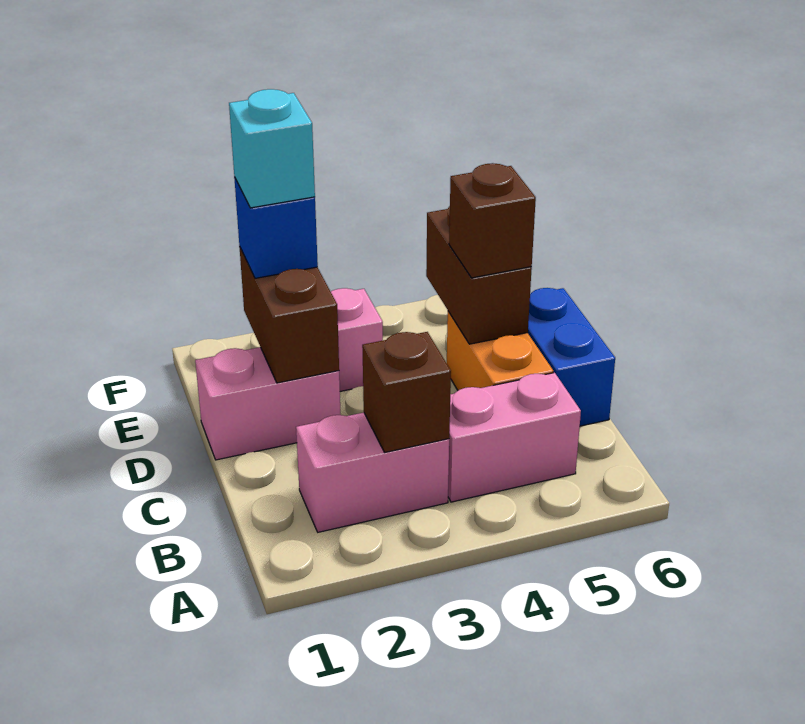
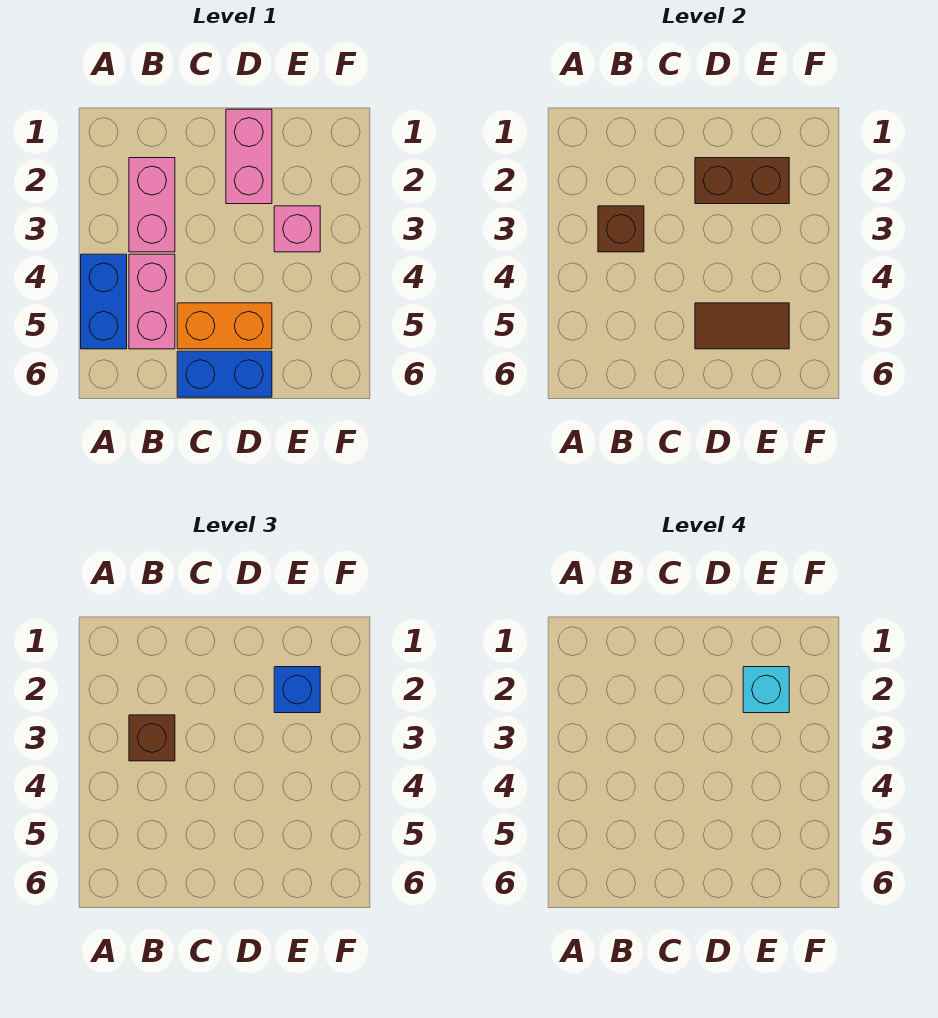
none -> blue 1x2 brick [81,254,127,349]
brown 1x2 brick [426,206,532,344] -> brown 1x2 tile [695,303,789,349]
brown 1x1 brick [449,163,536,278] -> brown 1x1 brick moved to [129,715,175,761]

